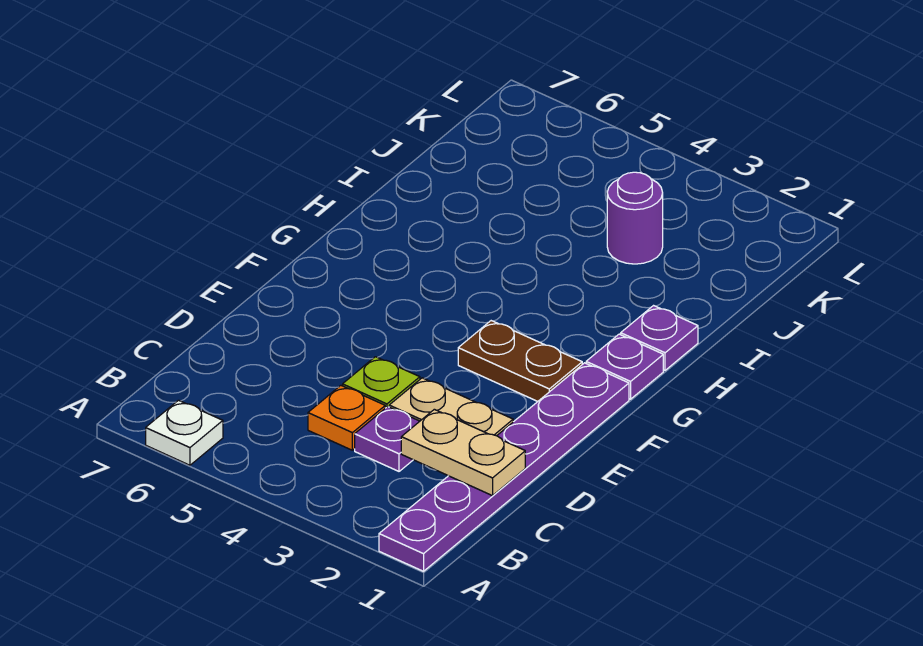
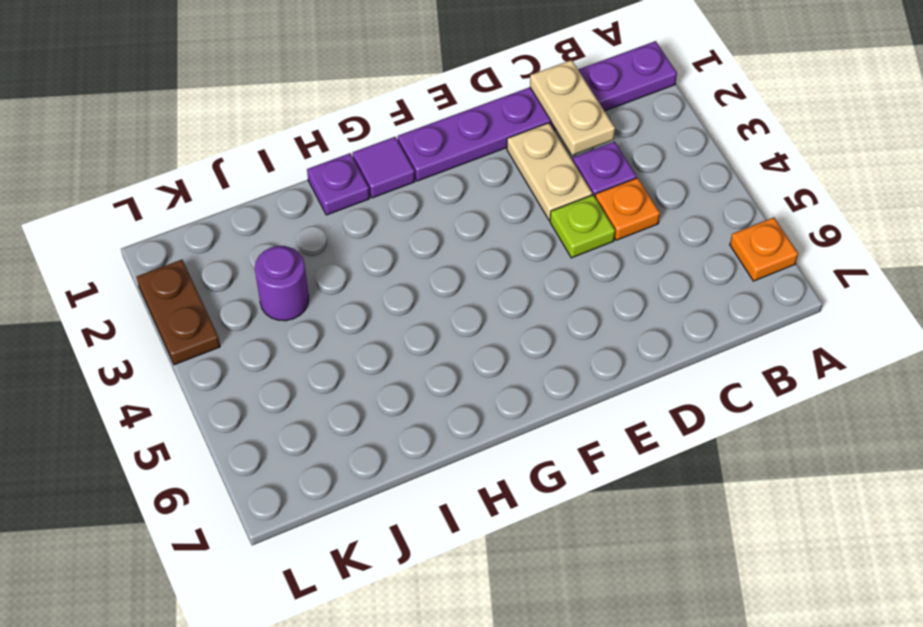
white 1x1 plate [146,400,223,465] -> orange 1x1 plate [730,217,798,281]
brown 1x2 plate [458,321,582,401] -> brown 1x2 plate moved to [137,260,220,365]
purple 1x1 plate [586,334,663,399] -> purple 1x1 tile [353,137,415,198]

